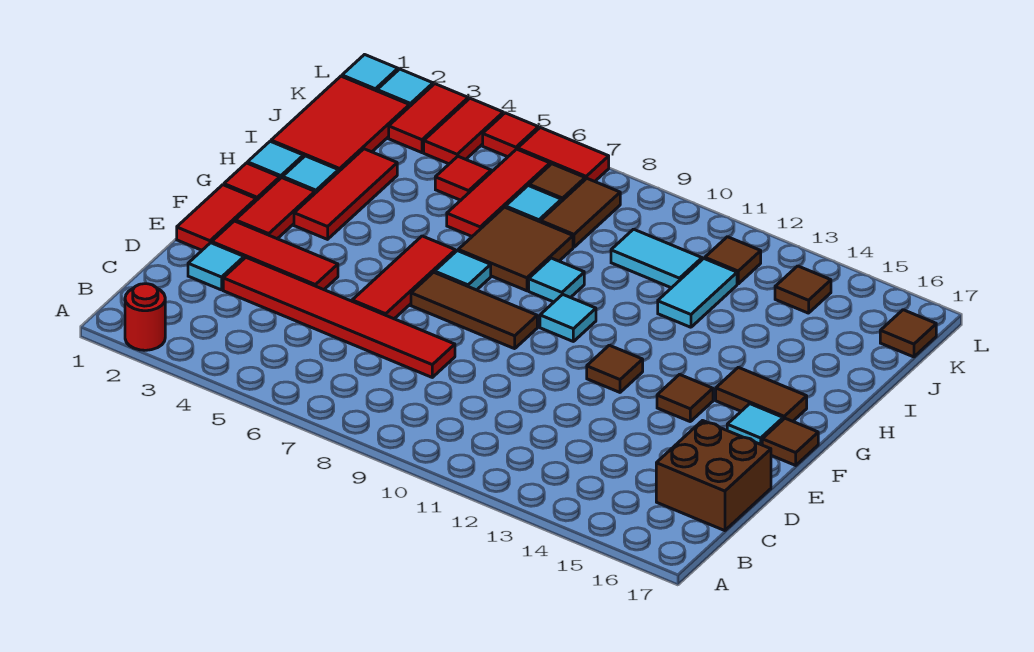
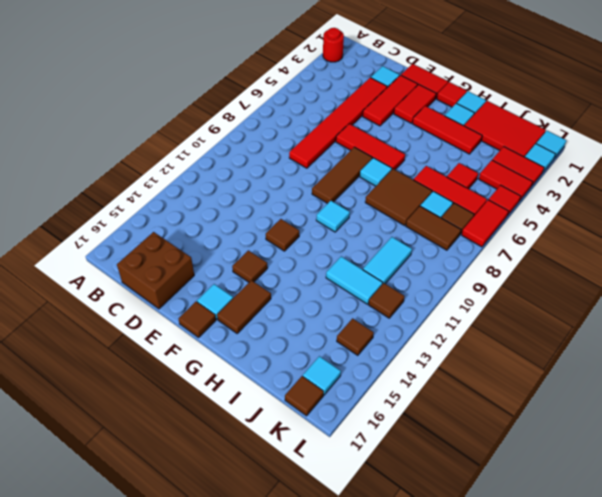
red 1x2 tile [235,178,315,239] -> red 1x2 tile turned to [394,84,436,123]
cyan 1x1 tile [529,258,584,302] -> cyan 1x1 tile moved to [303,356,341,395]

